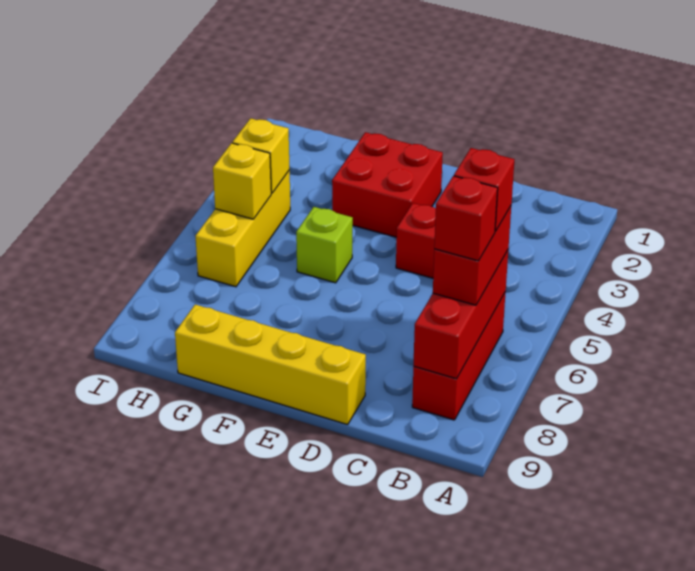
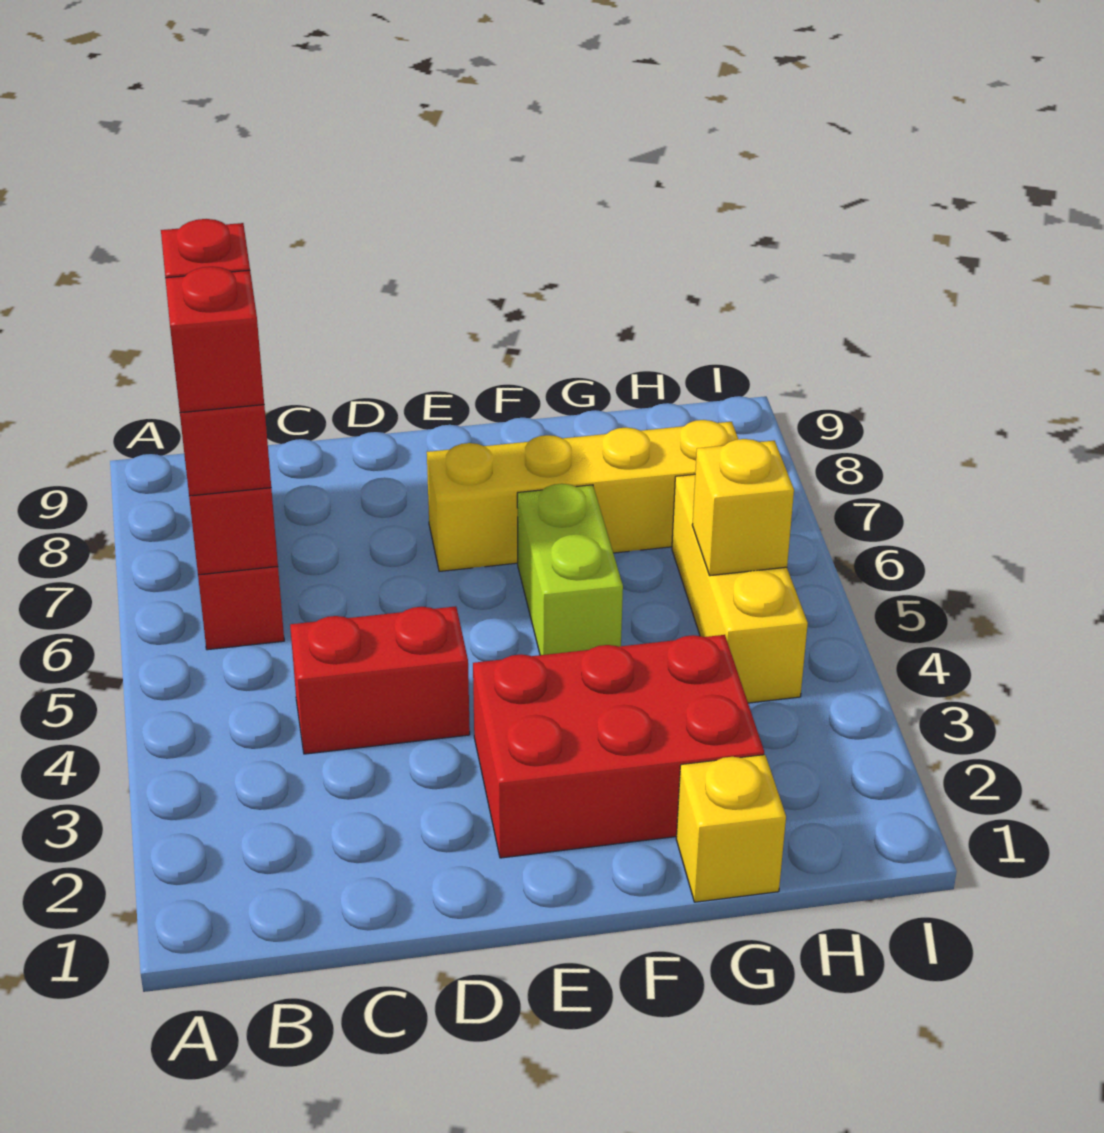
yellow 1x4 brick [175,305,366,425] -> yellow 1x4 brick moved to [427,420,738,572]
red 2x2 brick [332,132,443,237] -> red 2x3 brick [473,635,764,858]
lime 1x1 brick [296,207,353,283] -> lime 1x2 brick [517,484,623,655]
yellow 1x1 brick [232,118,290,193] -> yellow 1x1 brick moved to [676,755,786,902]

